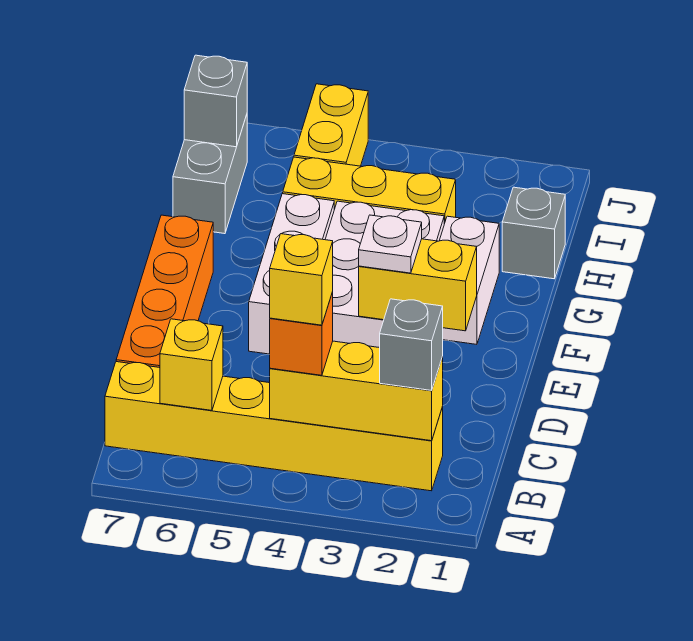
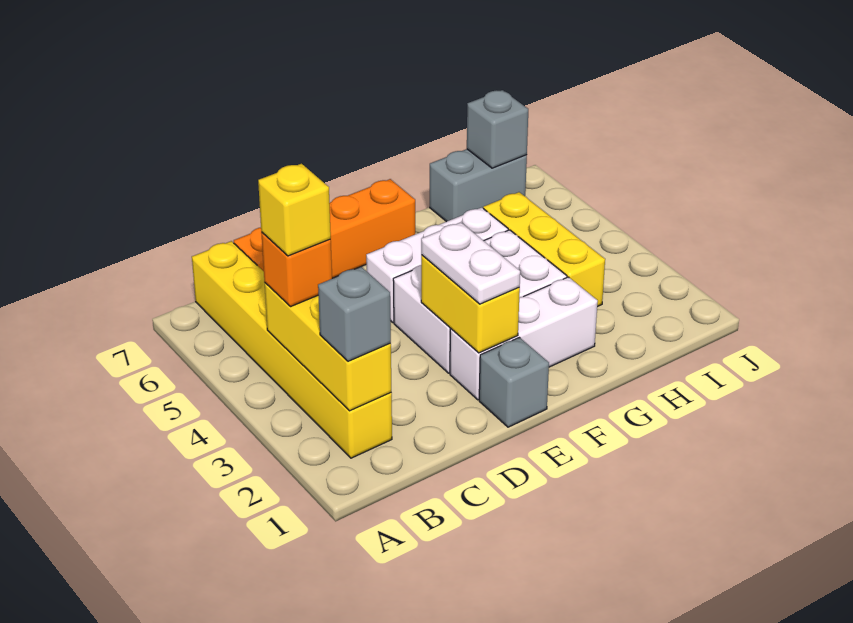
yellow 1x1 brick [160,319,223,410] -> none
white 1x1 plate [359,215,422,273] -> white 1x2 plate [421,222,520,304]
white 1x2 brick [439,216,499,344] -> white 1x3 brick [450,277,598,400]
grey 1x1 brick [502,187,565,279] -> grey 1x1 brick moved to [479,337,549,427]
yellow 1x2 brick [294,84,368,166] -> none

